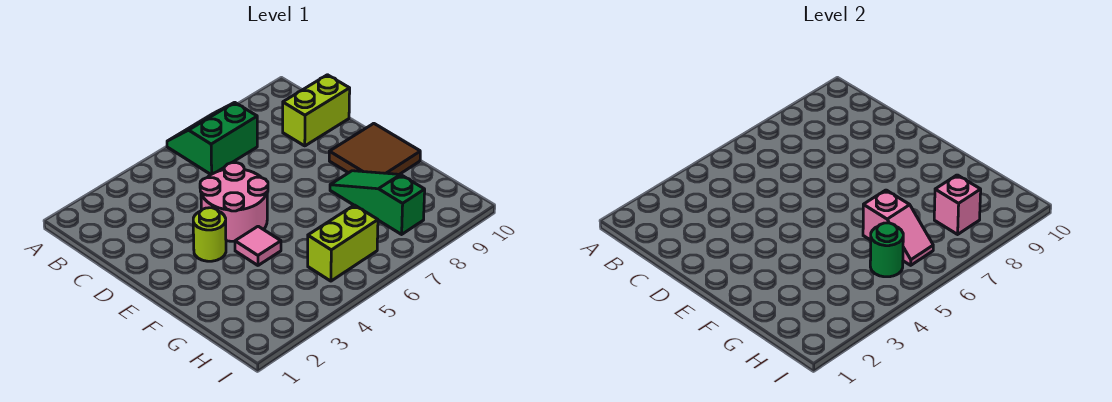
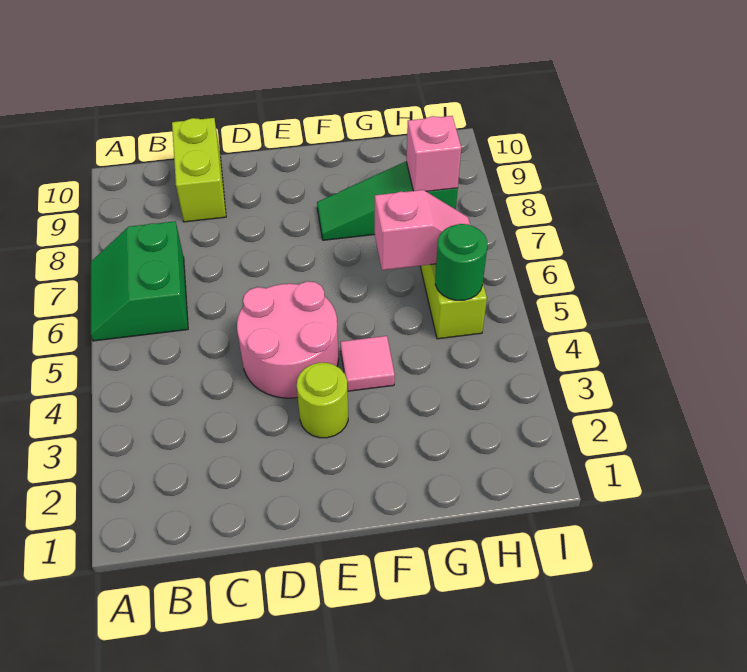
brown 2x2 tile [329,123,420,174] -> none

